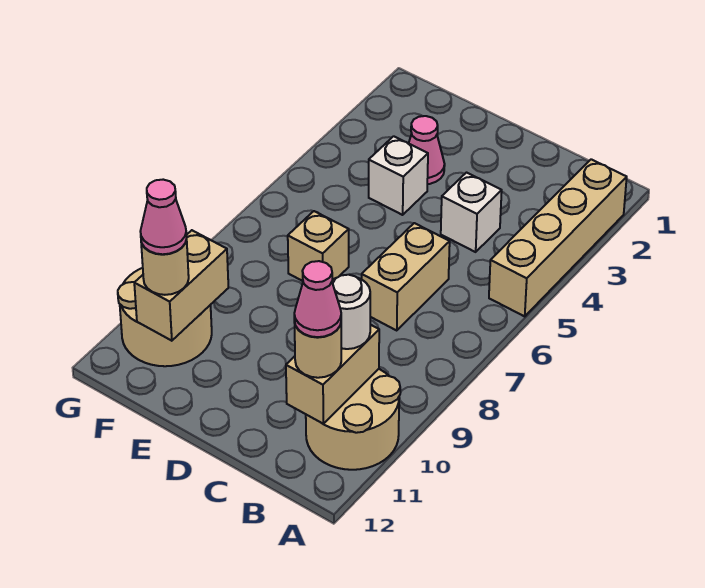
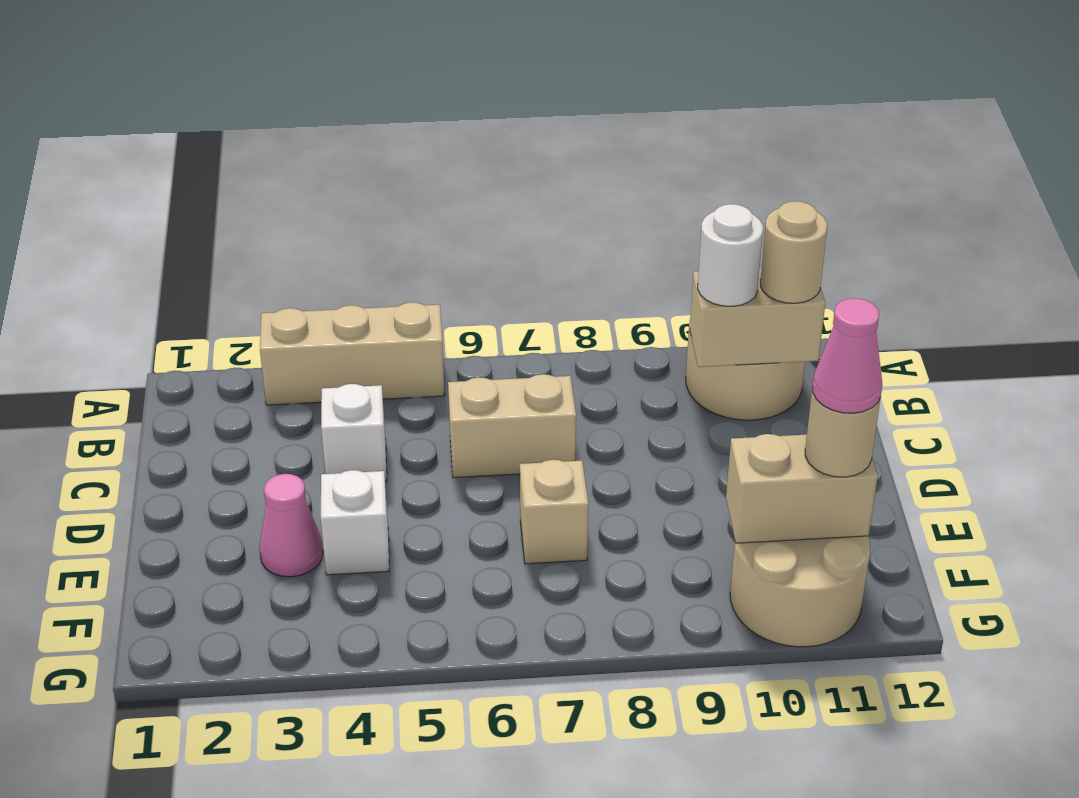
tan 1x4 brick [489,159,627,316] -> tan 1x3 brick [260,302,445,405]
pink 1x1 cone [294,261,341,337] -> none

